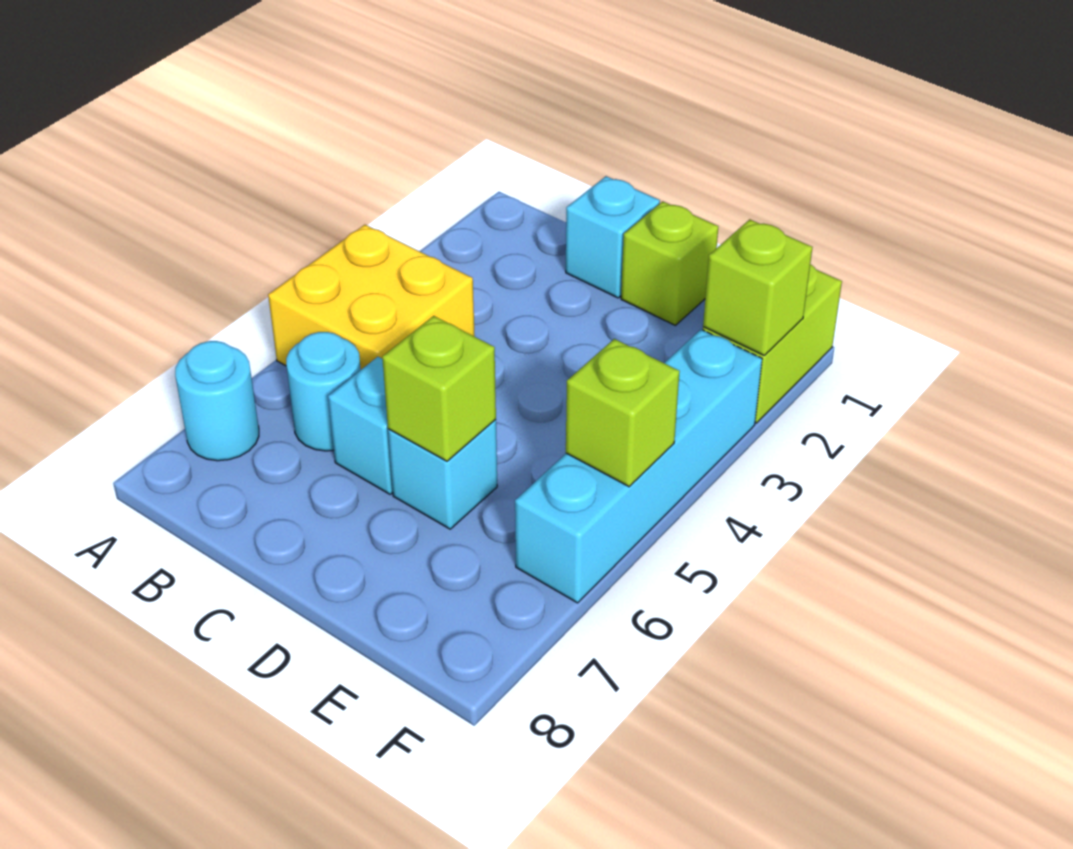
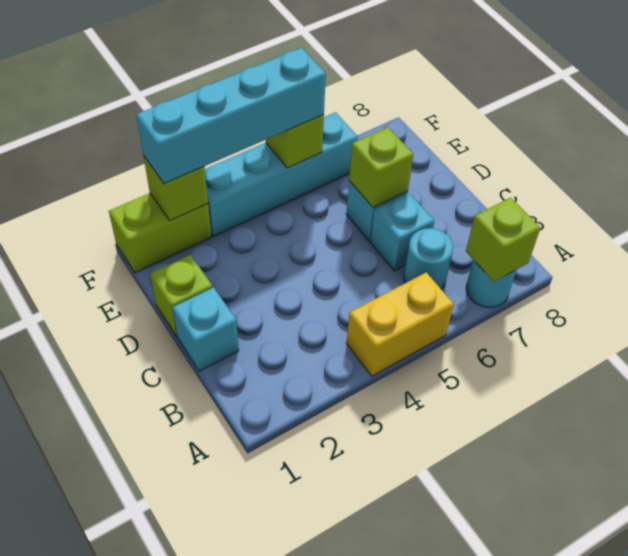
yellow 2x2 brick [268,225,475,369] -> yellow 1x2 brick [346,272,454,376]
none -> lime 1x1 brick [466,198,540,282]
none -> cyan 1x4 brick [136,48,326,184]

